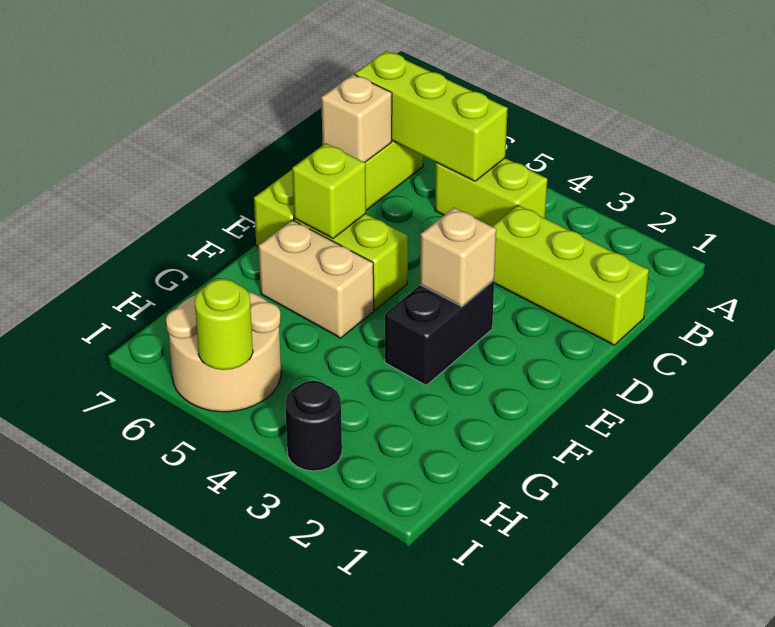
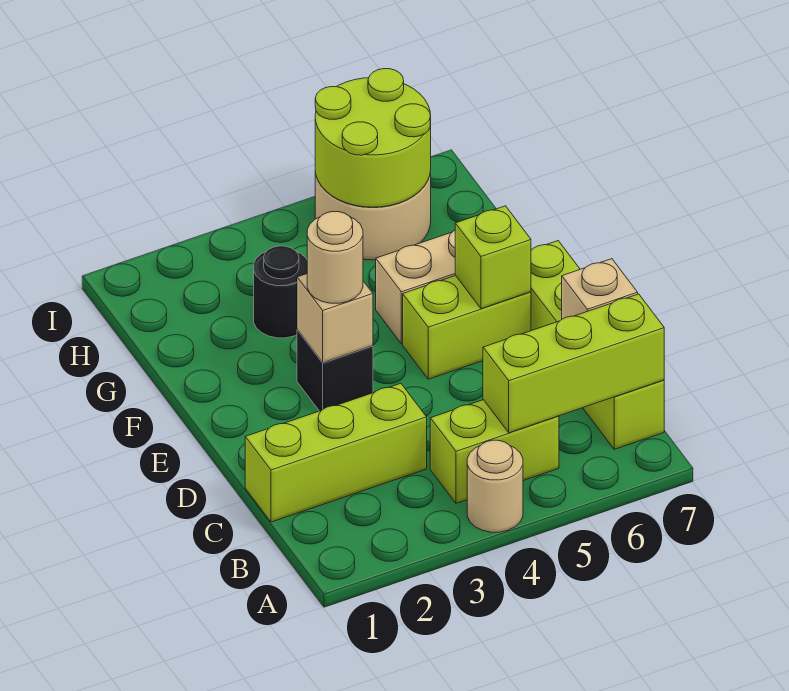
none -> tan 1x1 round brick [467,440,523,532]
black 1x2 brick [385,280,494,385] -> black 1x1 brick [297,330,373,411]
none -> tan 1x1 round brick [307,211,363,303]
black 1x1 round brick [285,381,342,471] -> black 1x1 round brick moved to [254,246,307,338]
lime 1x1 round brick [195,279,253,370] -> lime 2x2 round brick [315,69,431,207]

